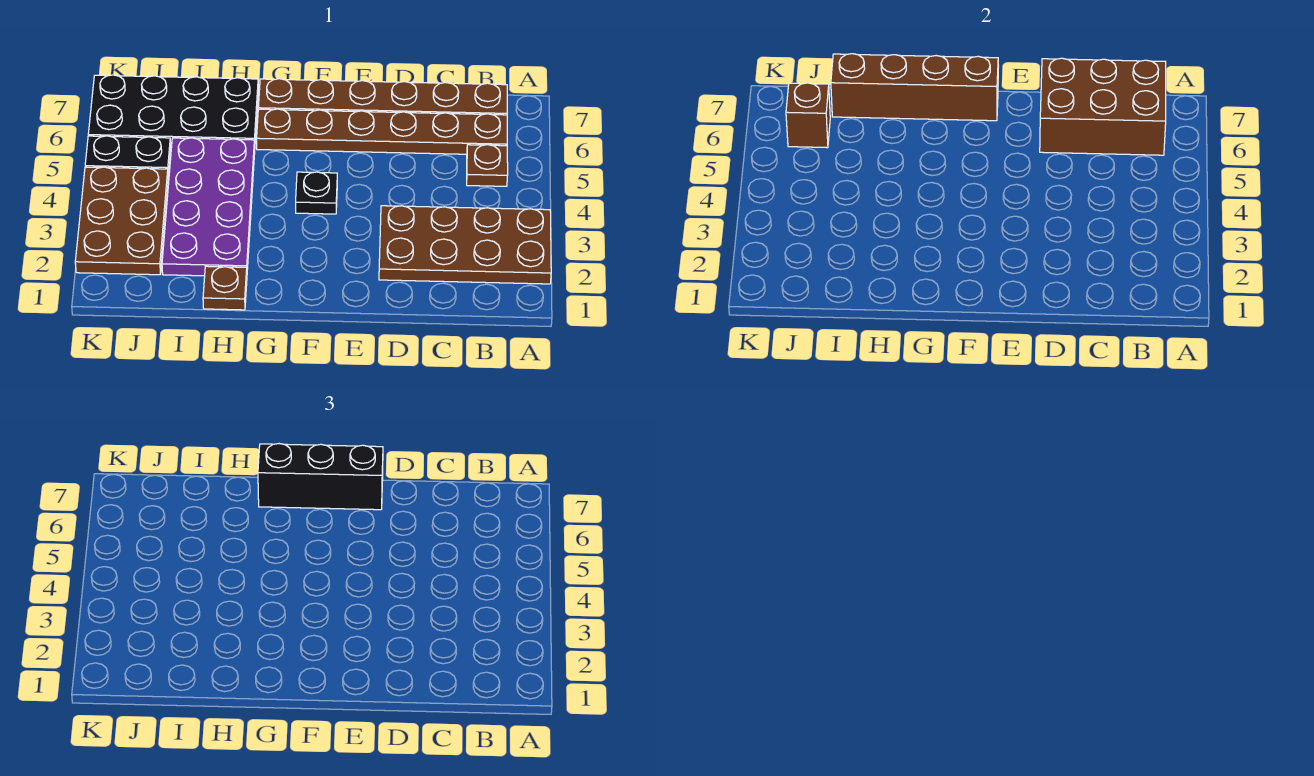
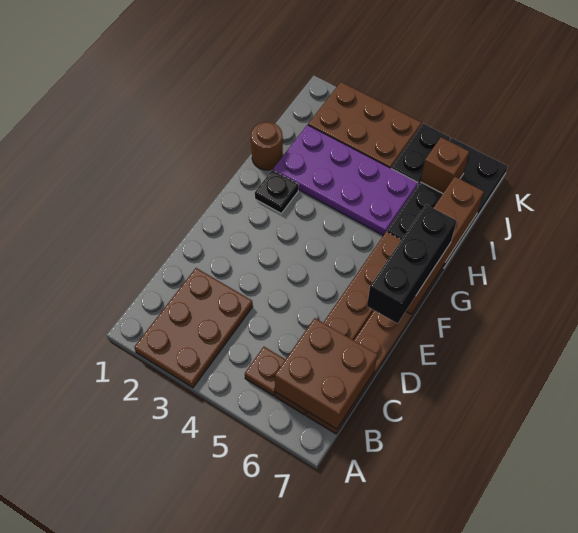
brown 2x4 plate [379,206,551,284] -> brown 2x3 plate [134,268,253,388]
brown 2x3 brick [1040,58,1166,155] -> brown 2x2 brick [275,318,378,429]
black 1x1 plate [296,172,337,214] -> black 1x1 plate moved to [255,170,299,213]
brown 1x1 plate [203,266,247,310] -> brown 1x1 round brick [251,122,283,170]

